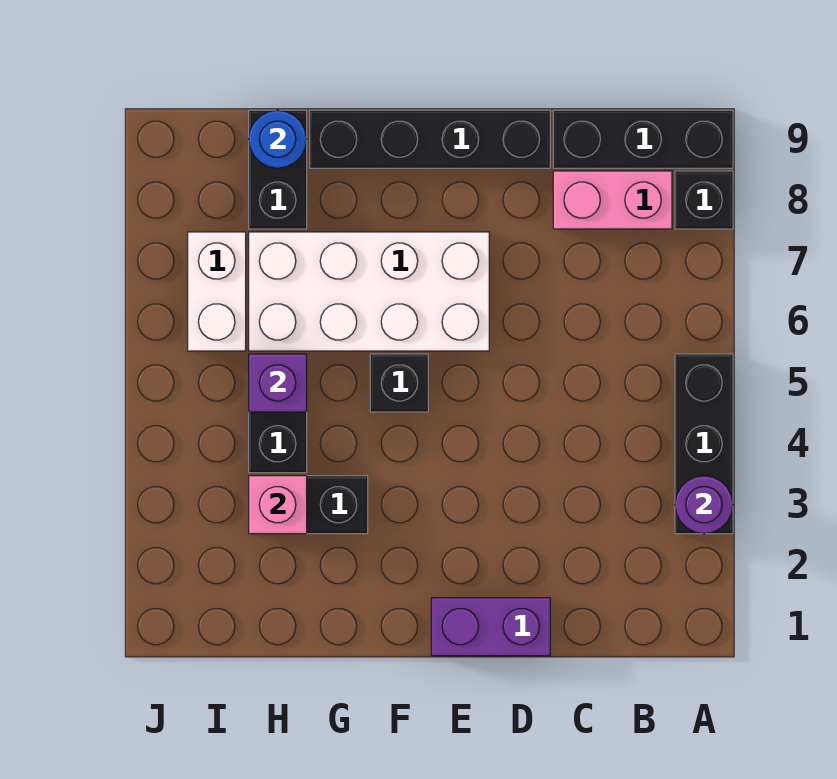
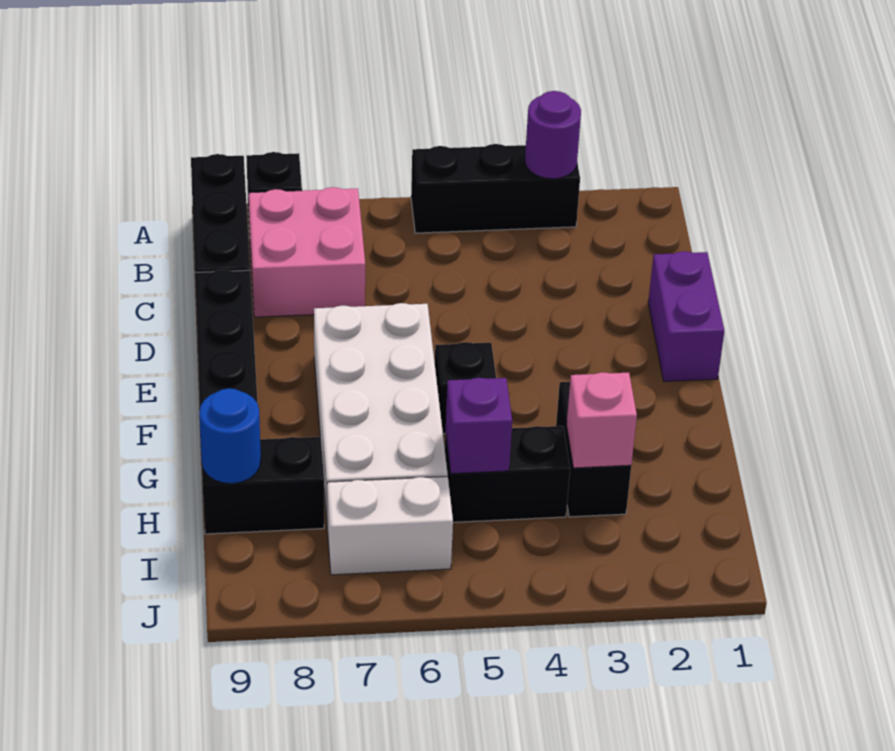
pink 1x2 brick [553,171,672,229] -> pink 2x2 brick [249,187,365,317]

